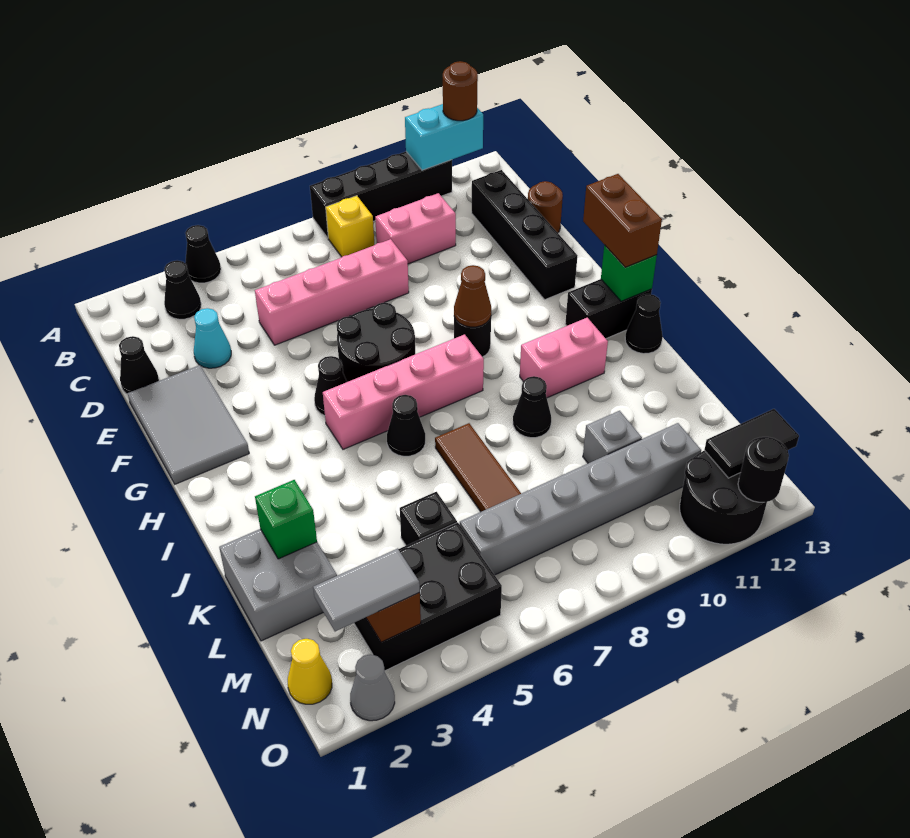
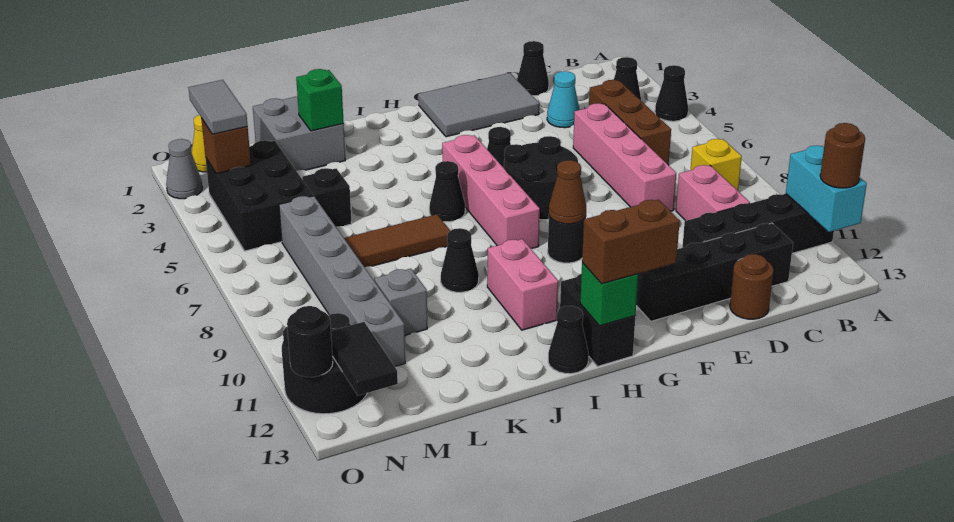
black 1x4 brick [310,152,452,238] -> black 1x4 brick turned to [682,194,834,253]
none -> brown 1x3 brick [589,80,671,165]

